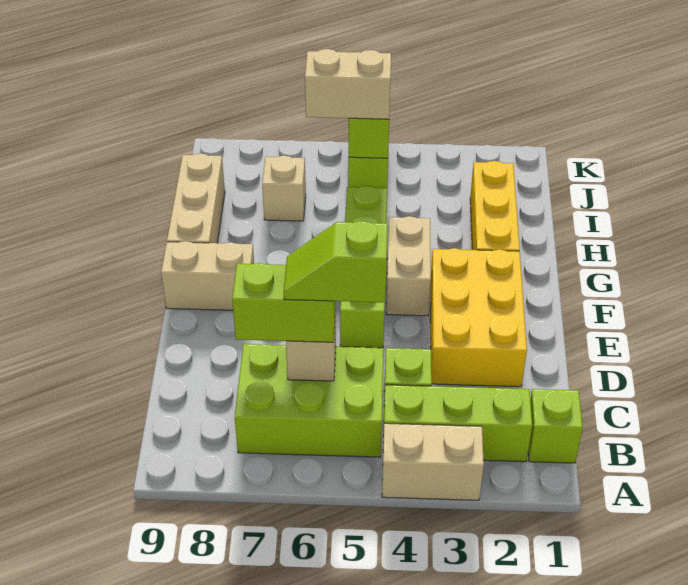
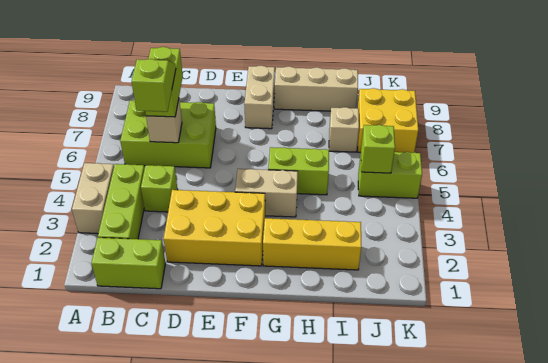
lime 1x1 brick [528,389,583,463] -> lime 1x2 brick [91,238,165,289]
lime 2x3 brick [235,344,384,457] -> lime 2x3 brick turned to [120,100,216,168]
lime 1x4 brick [340,186,387,348] -> lime 1x2 brick [268,147,329,195]
tan 1x2 brick [305,49,391,119] -> none
none -> yellow 2x2 brick [358,88,418,153]

